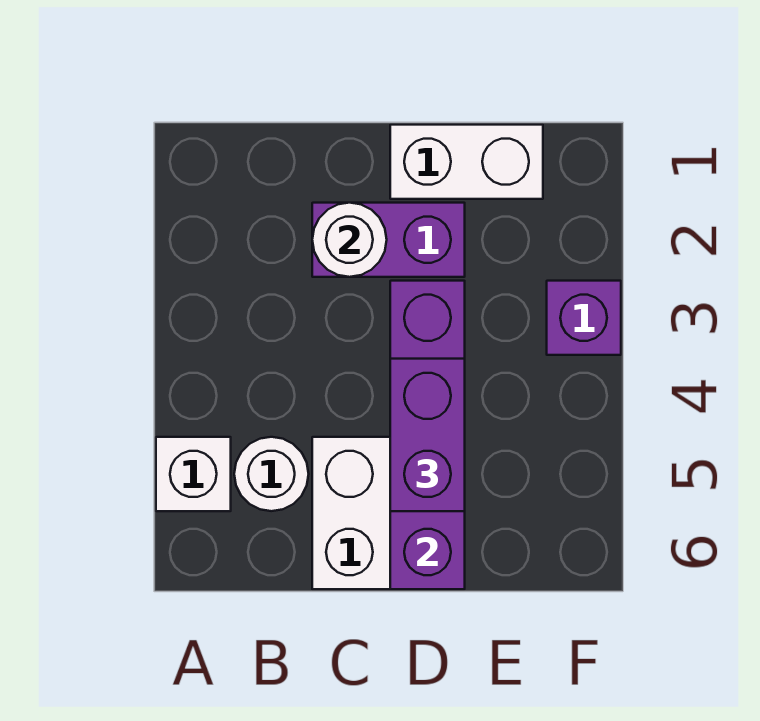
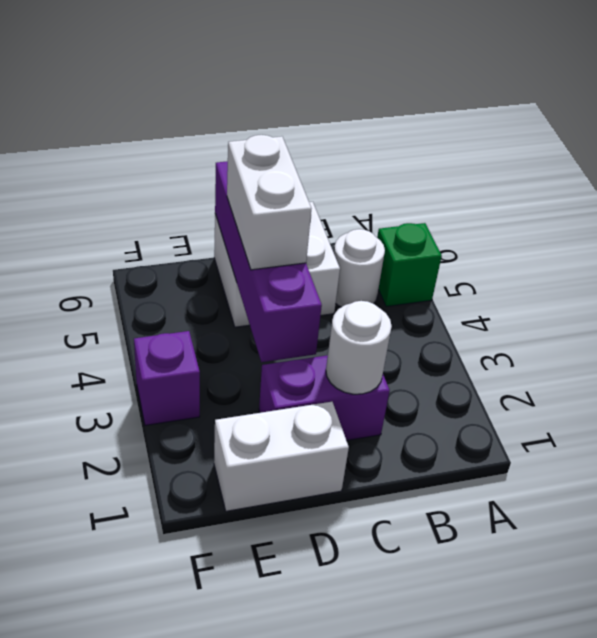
white 1x1 brick [156,437,231,511] -> green 1x1 brick [377,223,442,307]
purple 1x2 brick [390,359,465,511] -> white 1x2 brick [227,135,311,270]

